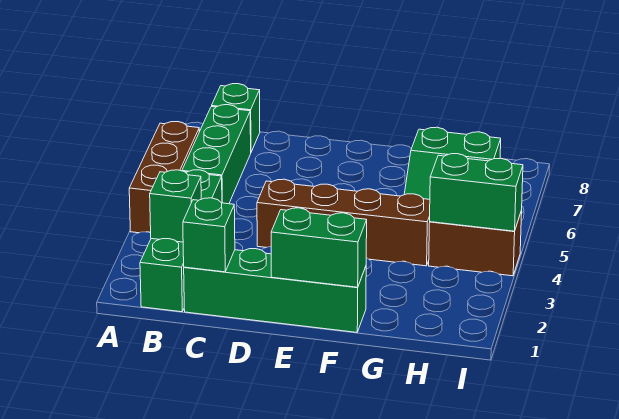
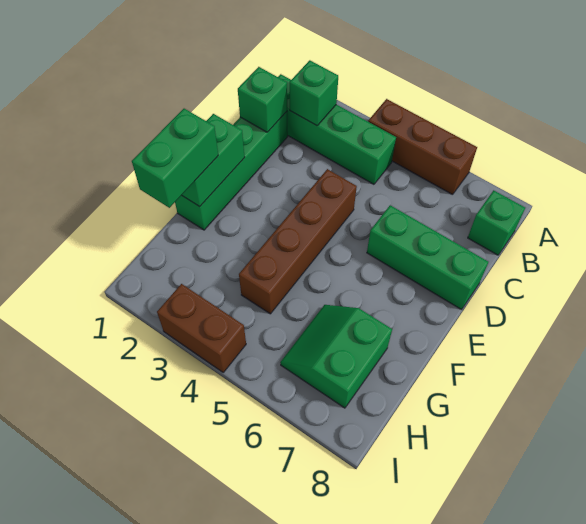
green 1x3 brick [182,105,251,204] -> green 1x3 brick moved to [367,205,488,310]
brown 1x2 brick [429,211,522,276] -> brown 1x2 brick turned to [157,284,246,372]
green 1x2 brick [430,154,523,231] -> green 1x2 brick moved to [132,109,218,208]

